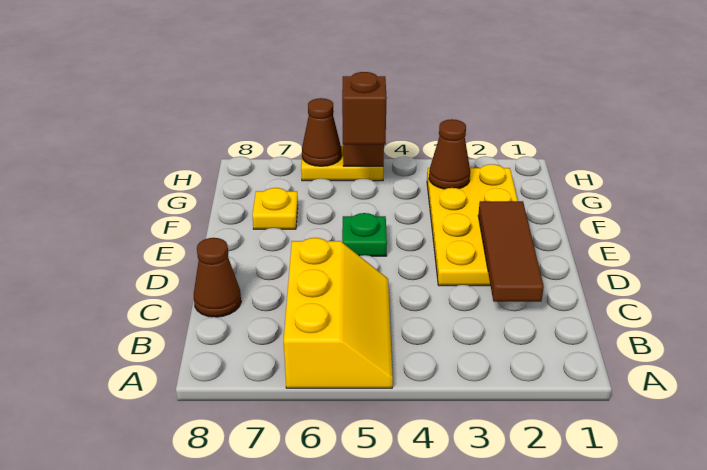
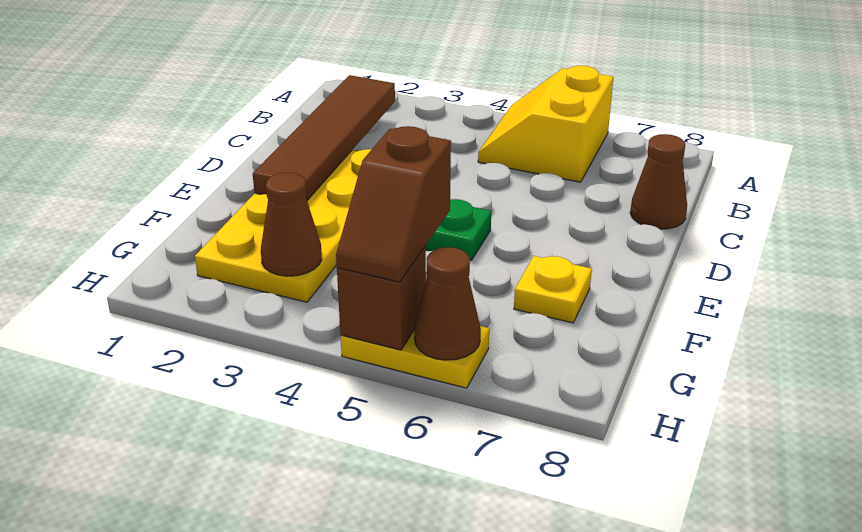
yellow 2x3 slope [284,238,393,388] -> yellow 2x2 slope [478,66,613,182]
brown 1x3 tile [478,201,544,302] -> brown 1x4 tile [253,75,395,200]

